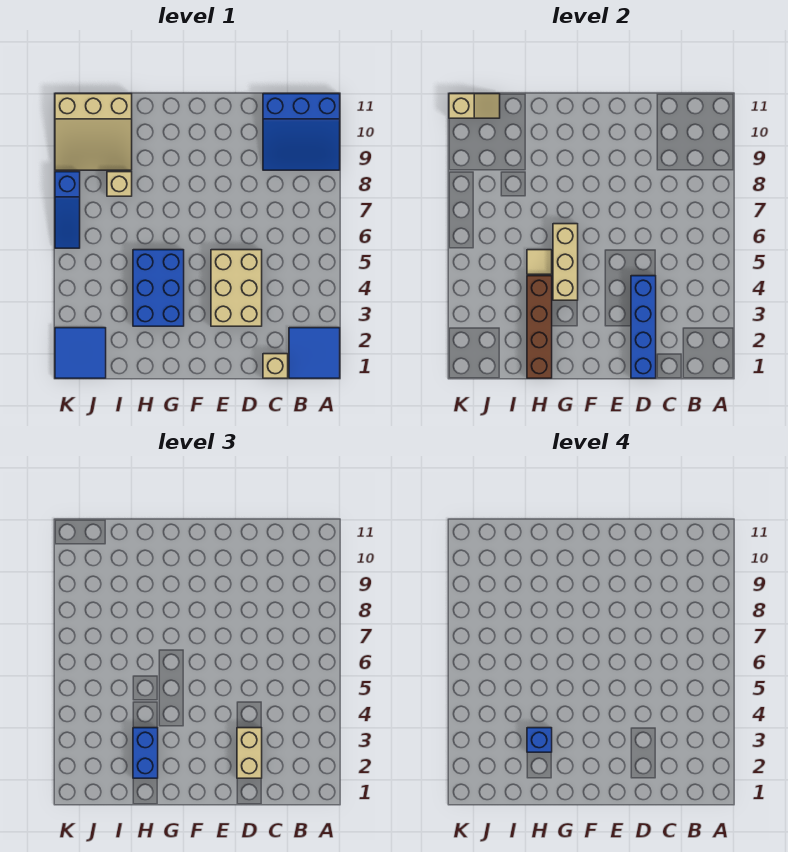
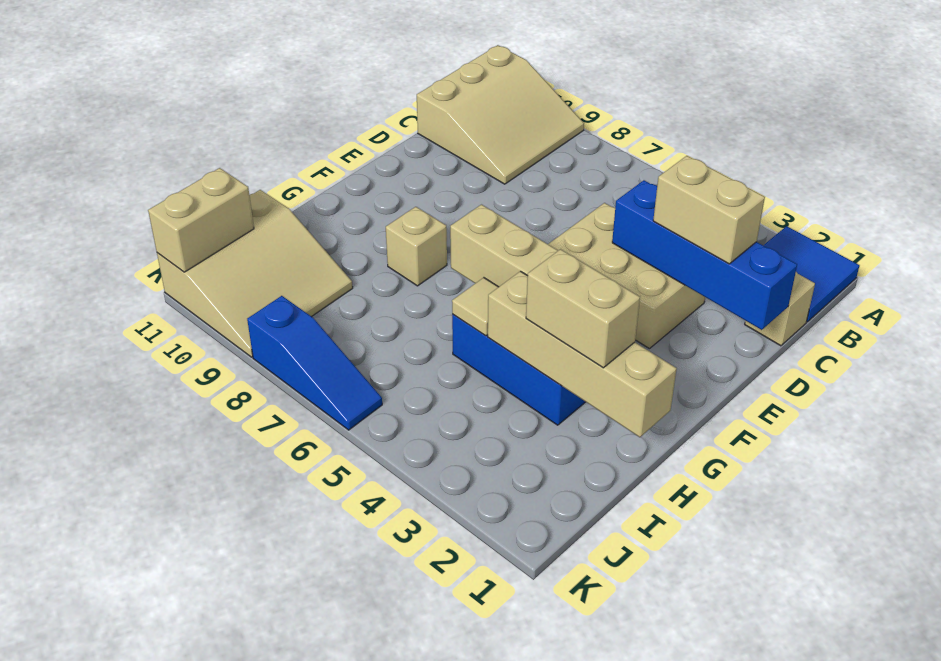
blue 3x3 slope [263,94,340,170] -> tan 3x3 slope [417,45,584,184]
brown 1x4 brick [527,276,552,378] -> tan 1x4 brick [488,271,677,437]
blue 1x2 brick [133,728,158,778] -> tan 1x2 brick [526,249,640,368]
blue 1x1 brick [527,728,552,752] -> none
tan 1x1 brick [107,172,132,196] -> tan 1x1 brick moved to [386,207,447,286]
blue 2x2 tile [55,328,106,378] -> none
tan 1x2 slope [449,94,500,118] -> tan 1x2 brick [148,168,254,272]

